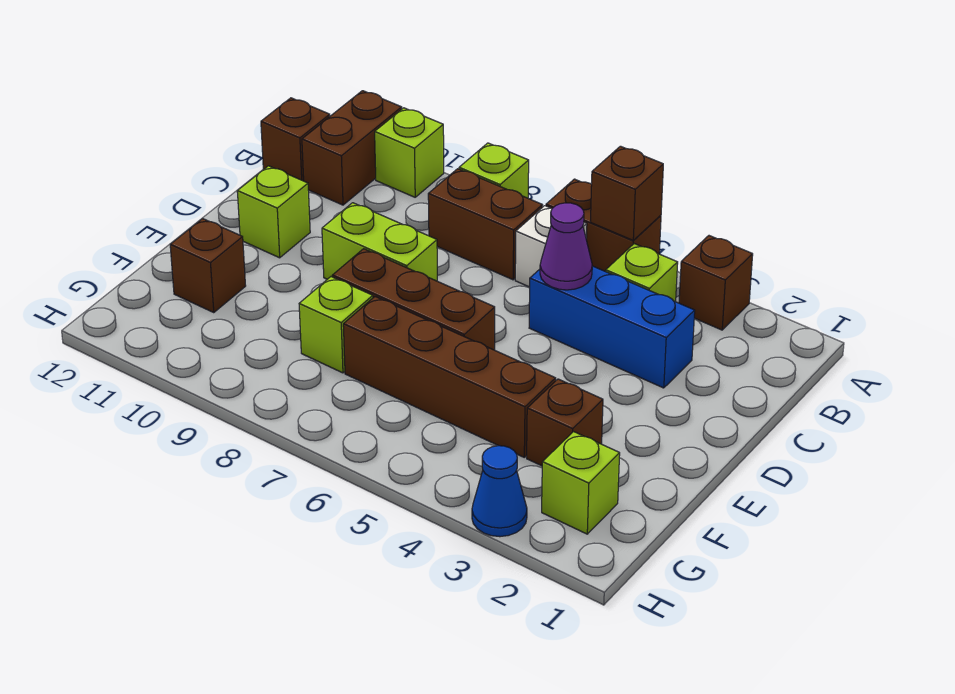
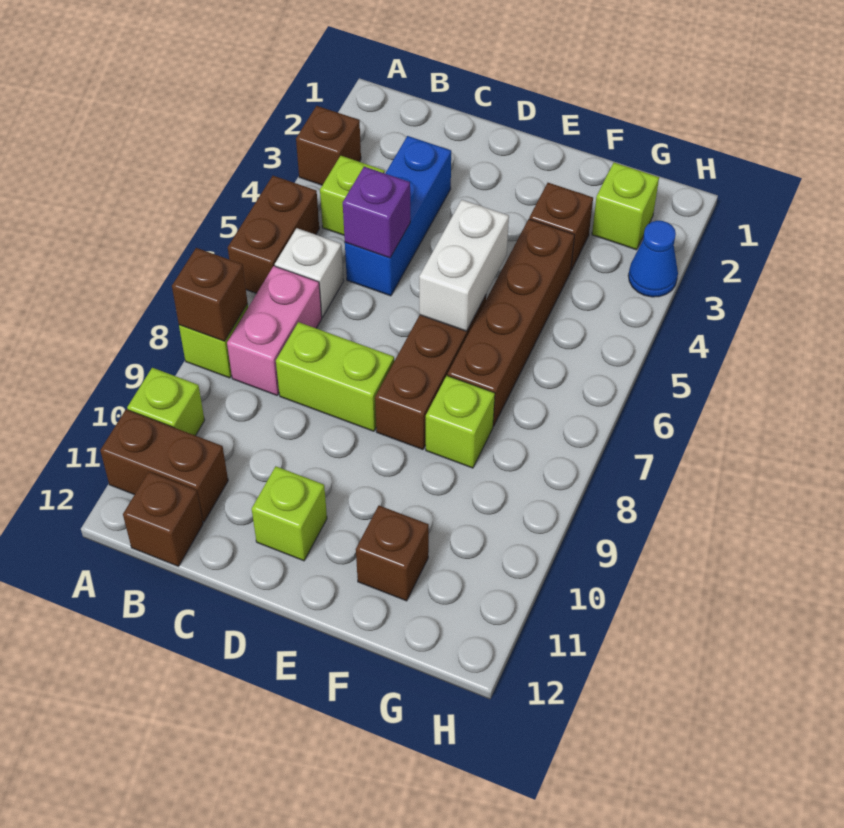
brown 1x1 brick [591,146,663,241] -> brown 1x1 brick moved to [172,248,248,341]
brown 1x2 brick [428,169,542,280] -> pink 1x2 brick [227,266,322,395]
purple 1x1 cone [540,203,592,290] -> purple 1x1 brick [343,167,410,258]
lime 1x2 brick [322,203,437,281] -> lime 1x2 brick turned to [276,322,394,431]
none -> white 1x2 brick [419,200,509,331]

